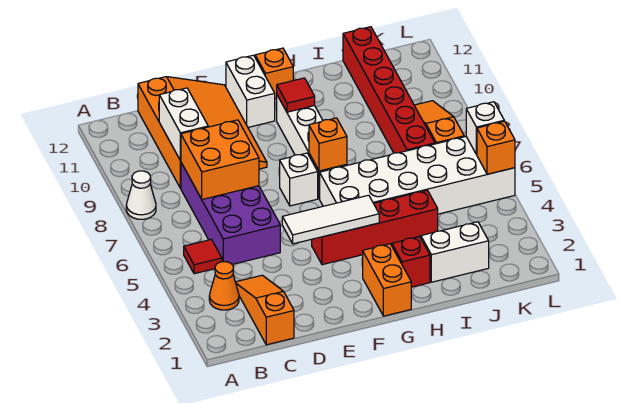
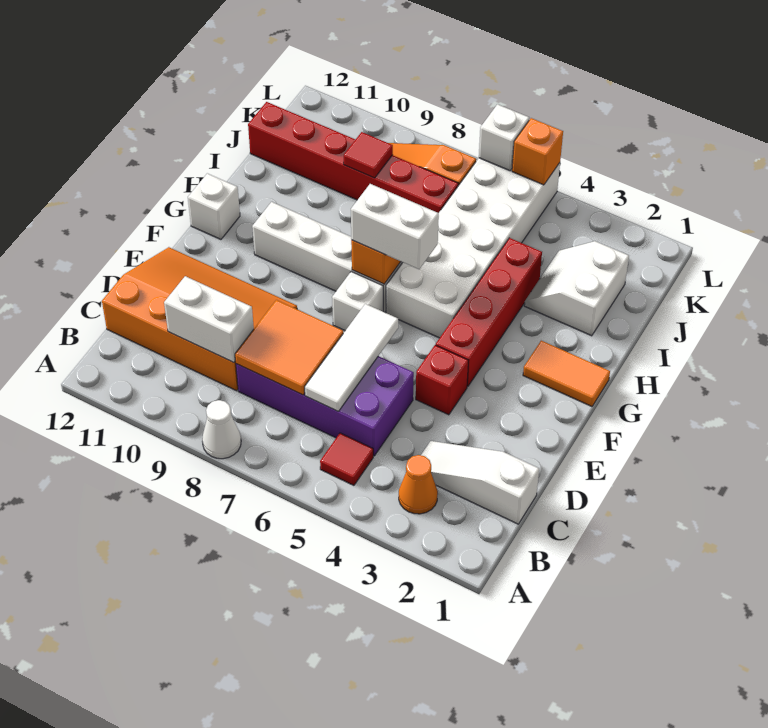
orange 1x3 slope [236,275,294,345] -> white 1x3 slope [421,441,539,524]
orange 2x2 brick [181,120,259,199] -> orange 2x2 tile [235,300,343,395]
white 1x3 tile [282,195,379,244] -> white 1x3 tile moved to [305,304,398,411]
white 1x2 brick [226,55,275,127] -> white 1x2 brick moved to [351,184,439,269]
orange 1x2 brick [363,244,411,316] -> orange 1x2 tile [523,341,610,406]
red 1x1 tile [277,78,315,112] -> red 1x1 tile moved to [344,132,393,178]
orange 1x1 brick [255,48,293,99] -> white 1x1 brick [188,173,240,239]
red 1x1 brick [392,237,430,287] -> red 1x1 brick moved to [416,345,468,415]

